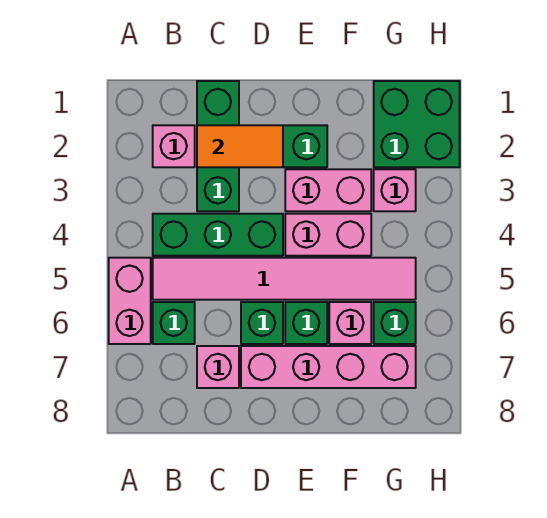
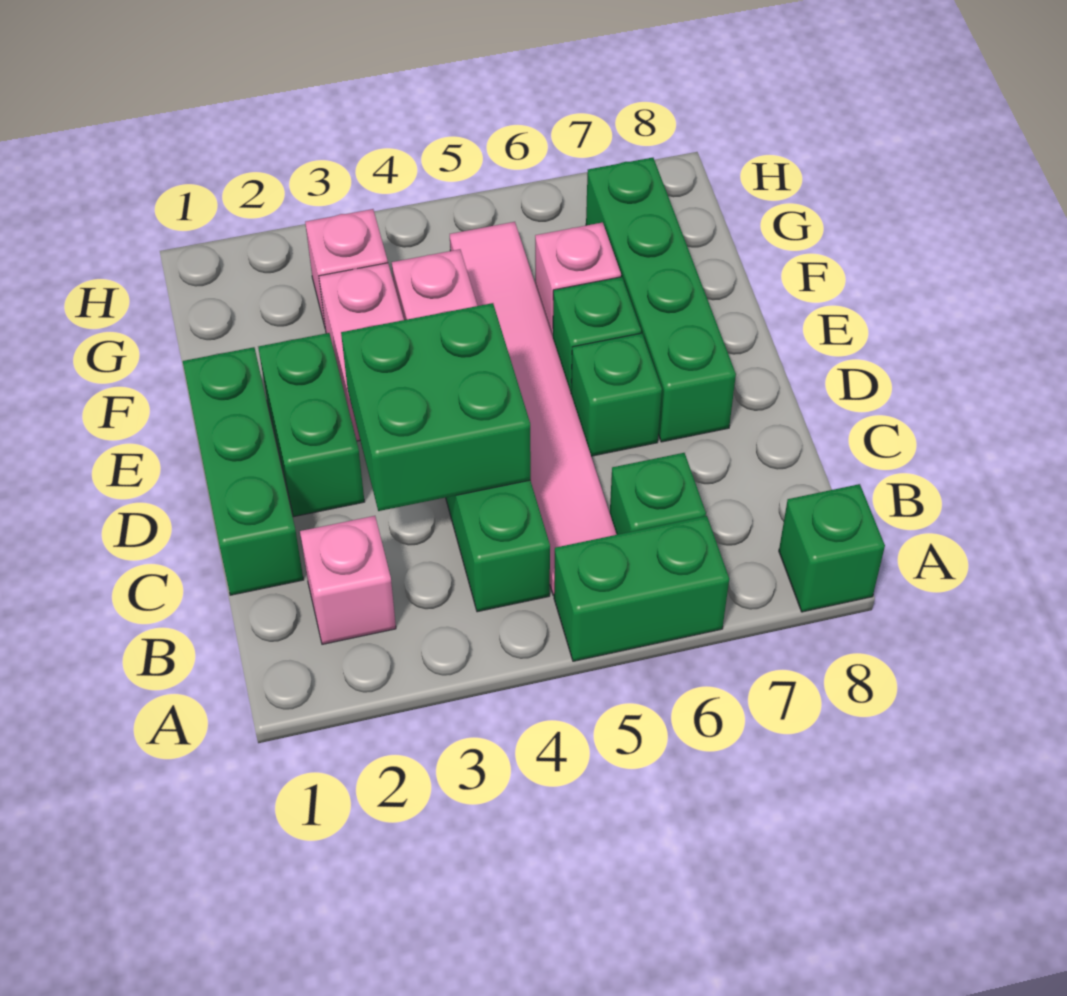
pink 1x2 brick [109,258,151,344] -> green 1x2 brick [554,516,729,661]
green 1x3 brick [197,81,239,211] -> green 1x3 brick turned to [183,347,304,595]
orange 1x2 tile [197,125,283,167] -> none
pink 1x1 brick [197,346,239,388] -> none
pink 1x4 brick [241,346,416,388] -> green 1x4 brick [586,158,736,442]
green 2x2 brick [374,81,460,167] -> green 2x2 brick moved to [341,303,531,511]
green 1x1 brick [374,302,416,344] -> green 1x1 brick moved to [779,484,885,612]

